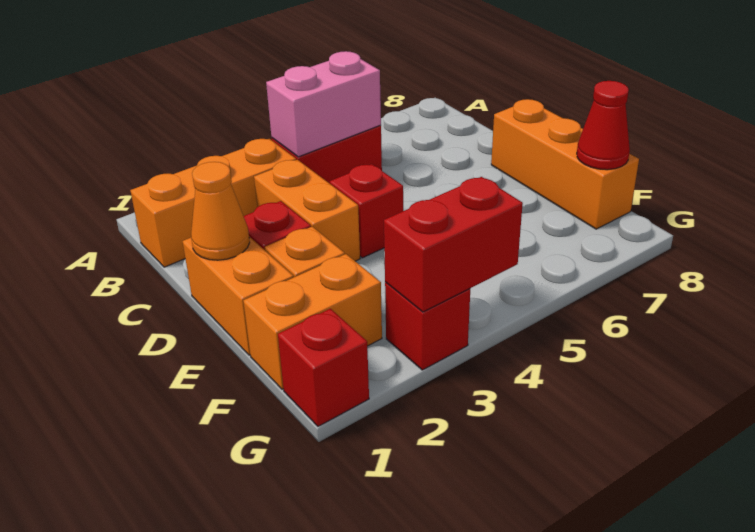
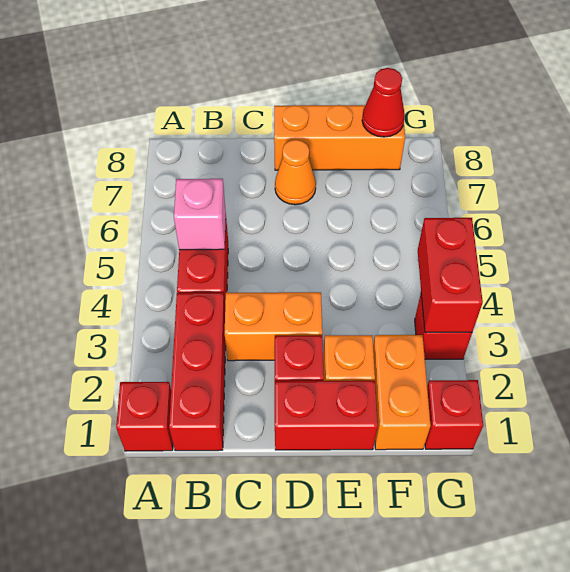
orange 1x3 brick [130,139,296,267] -> red 1x3 brick [169,293,226,451]
pink 1x2 brick [266,51,381,157] -> pink 1x1 brick [174,179,226,250]
orange 1x2 brick [183,237,293,355] -> red 1x2 brick [275,381,378,450]
orange 1x1 cone [191,162,250,260] -> orange 1x1 cone moved to [275,140,316,205]
red 1x1 brick [330,164,403,258] -> red 1x1 brick moved to [116,382,173,451]

